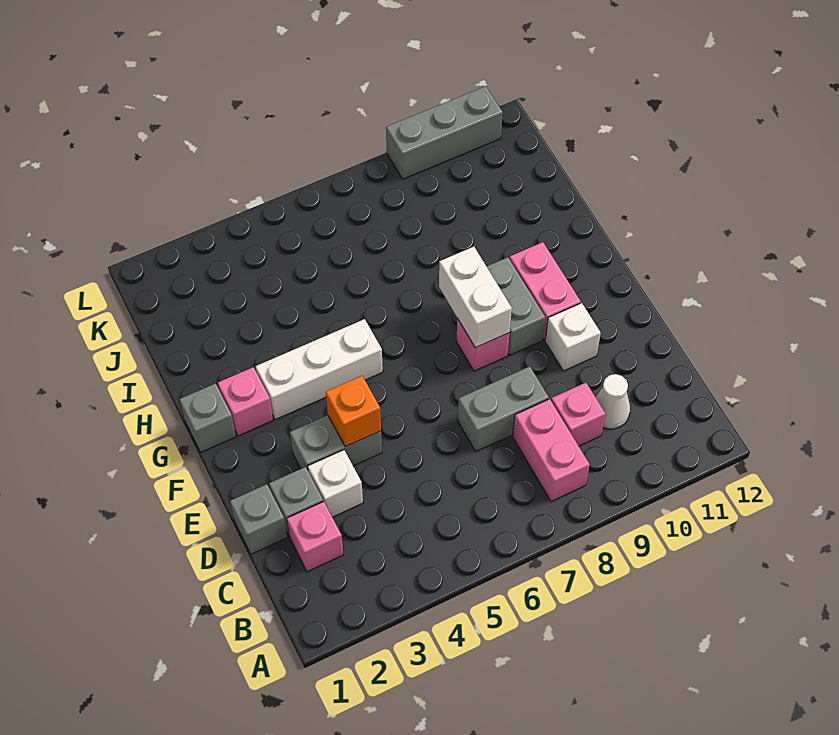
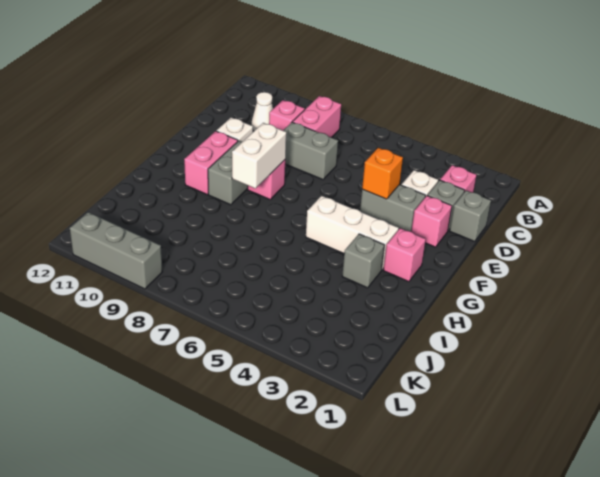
none -> pink 1x1 brick [411,196,452,247]
grey 1x1 brick [180,384,236,452] -> grey 1x1 brick moved to [342,234,384,288]

